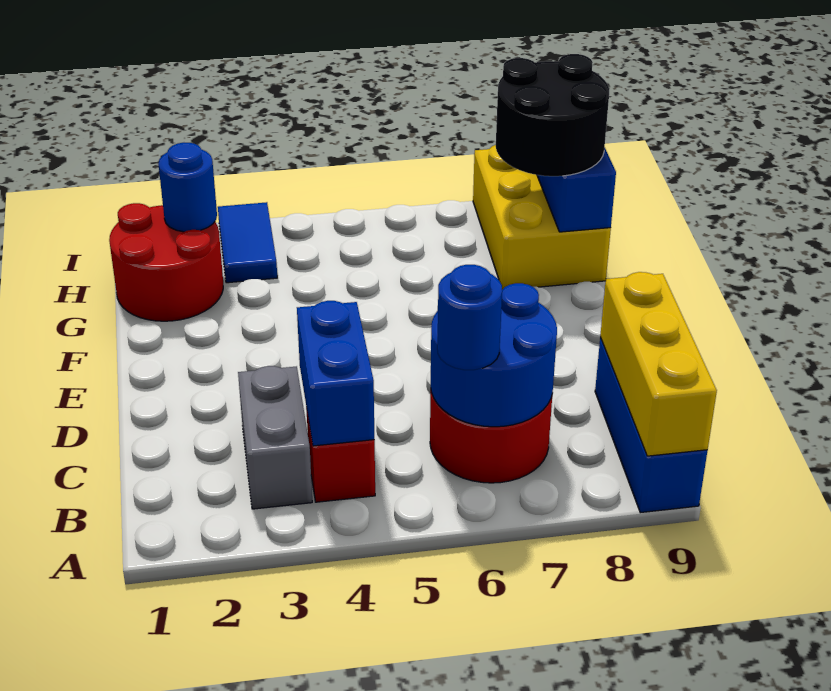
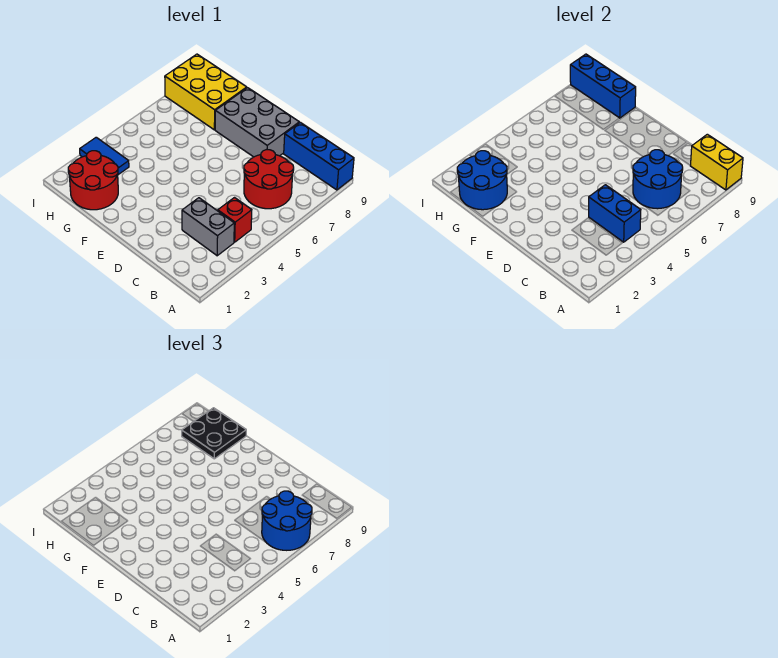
yellow 1x3 brick [600,272,717,456] -> yellow 1x2 brick [690,134,743,190]
blue 1x1 round brick [437,265,502,370] -> blue 2x2 round brick [262,491,312,550]
none -> grey 2x3 brick [215,88,299,157]
black 2x2 round brick [496,54,609,176] -> black 2x2 plate [182,408,246,459]
blue 1x1 round brick [158,143,217,232] -> blue 2x2 round brick [457,151,507,210]

